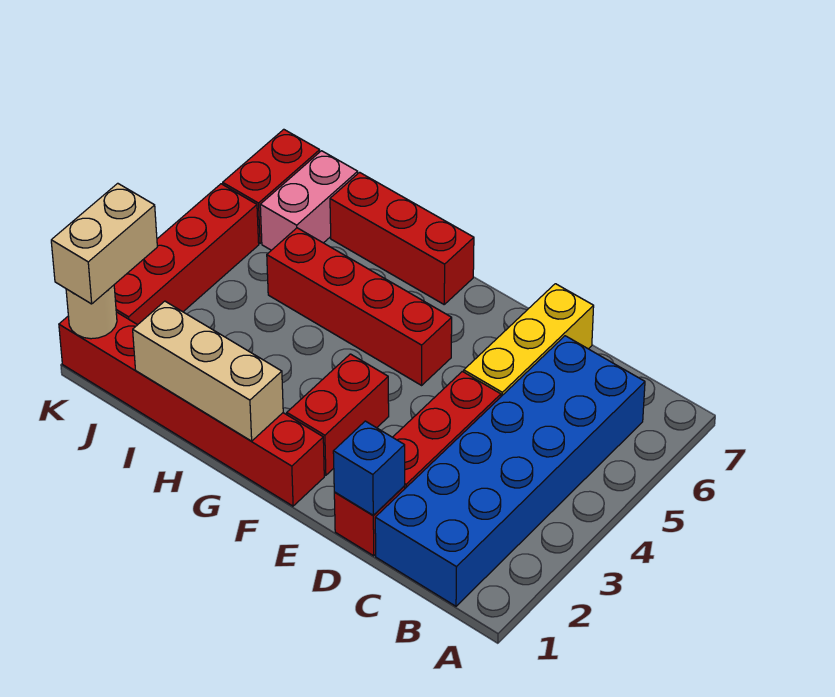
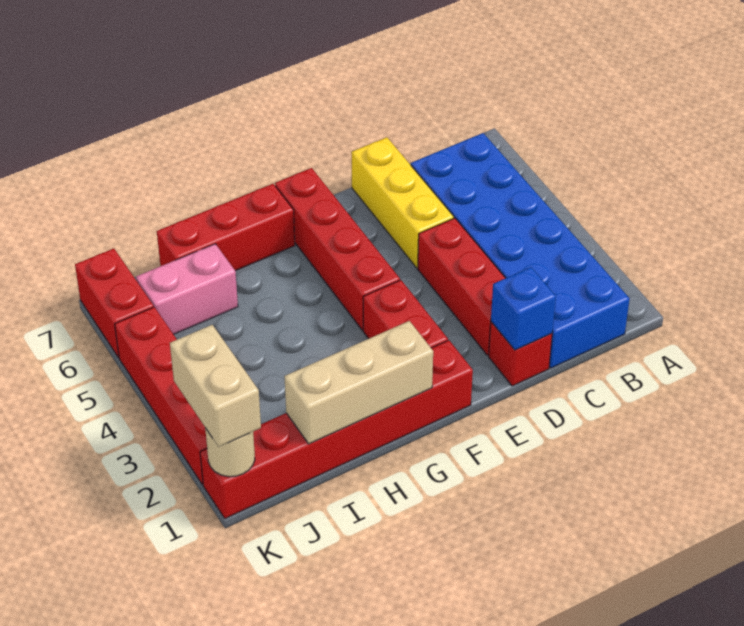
red 1x4 brick [267,228,452,385] -> red 1x4 brick turned to [275,168,400,330]
pink 1x2 brick [260,151,358,250] -> pink 1x2 brick turned to [136,244,238,334]

